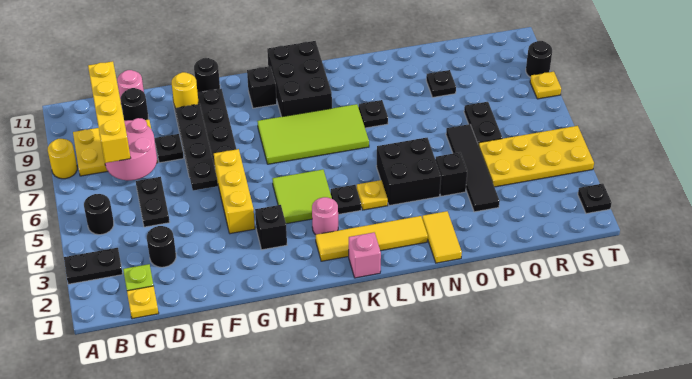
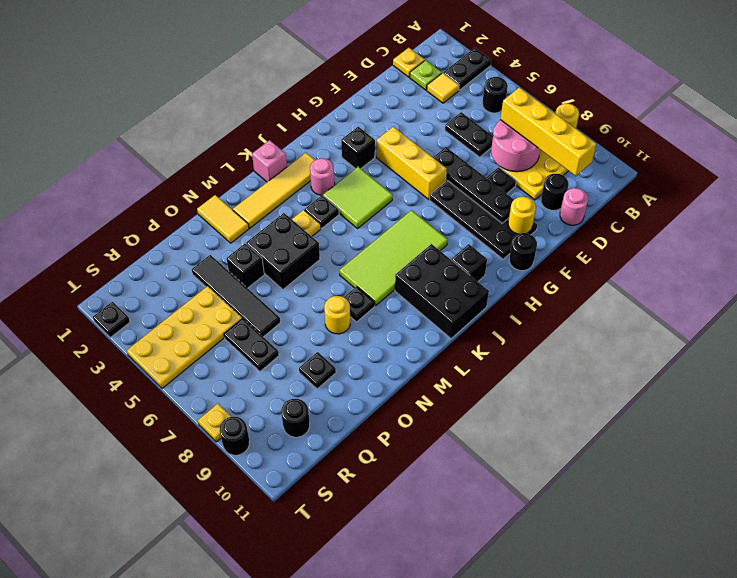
none -> yellow 1x1 tile [427,73,459,103]
black 1x1 round brick [147,226,176,267] -> black 1x1 round brick moved to [281,399,310,437]
none -> yellow 1x1 round brick [324,296,350,334]

